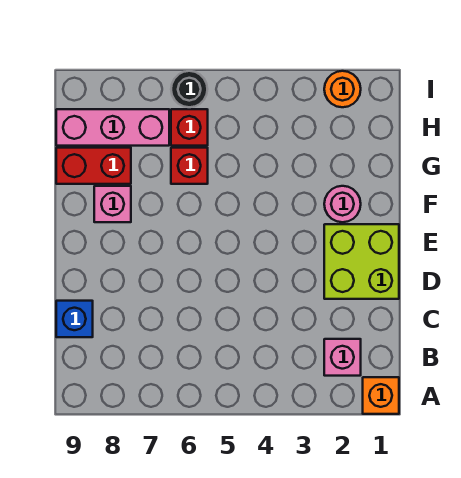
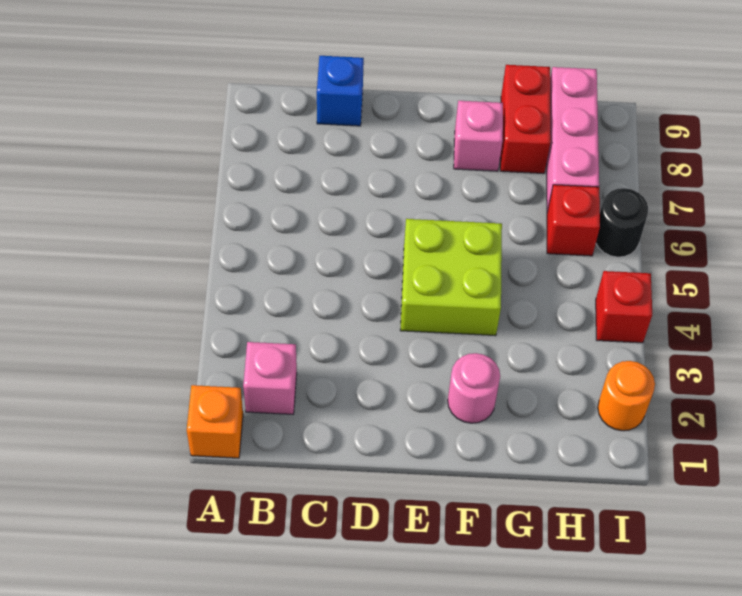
lime 2x2 brick [324,224,399,299] -> lime 2x2 brick moved to [400,219,502,336]
red 1x1 brick [171,148,208,184] -> red 1x1 brick moved to [596,271,652,343]

